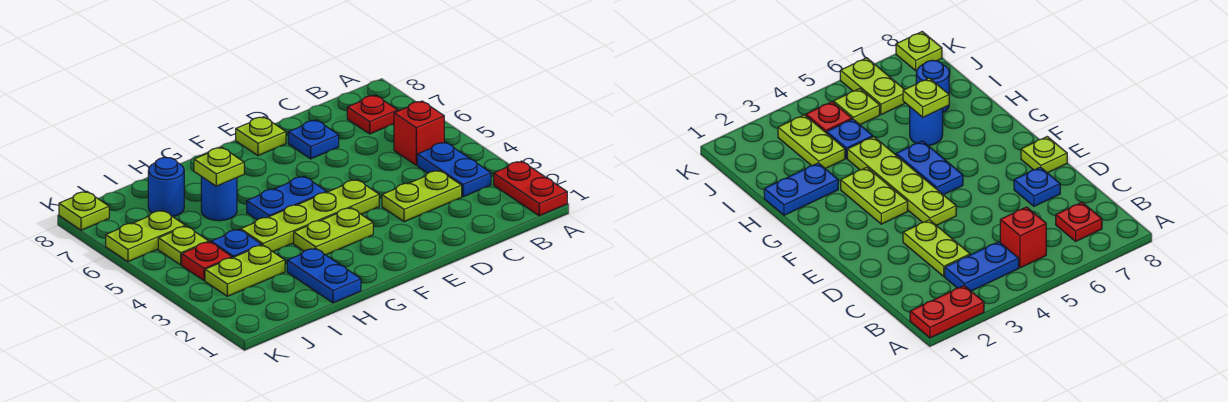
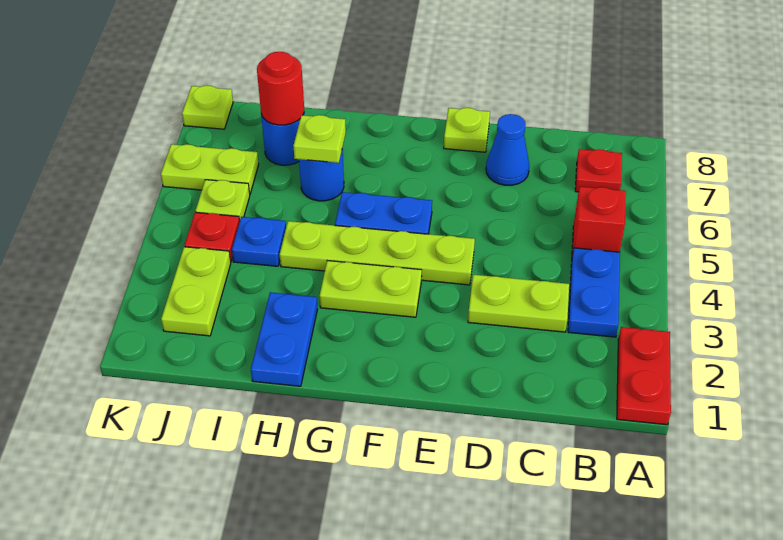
blue 1x1 plate [288,120,339,159] -> blue 1x1 cone [486,114,529,185]
lime 1x2 plate [205,245,285,296] -> lime 1x2 plate turned to [161,247,231,336]
none -> red 1x1 round brick [257,52,304,125]

